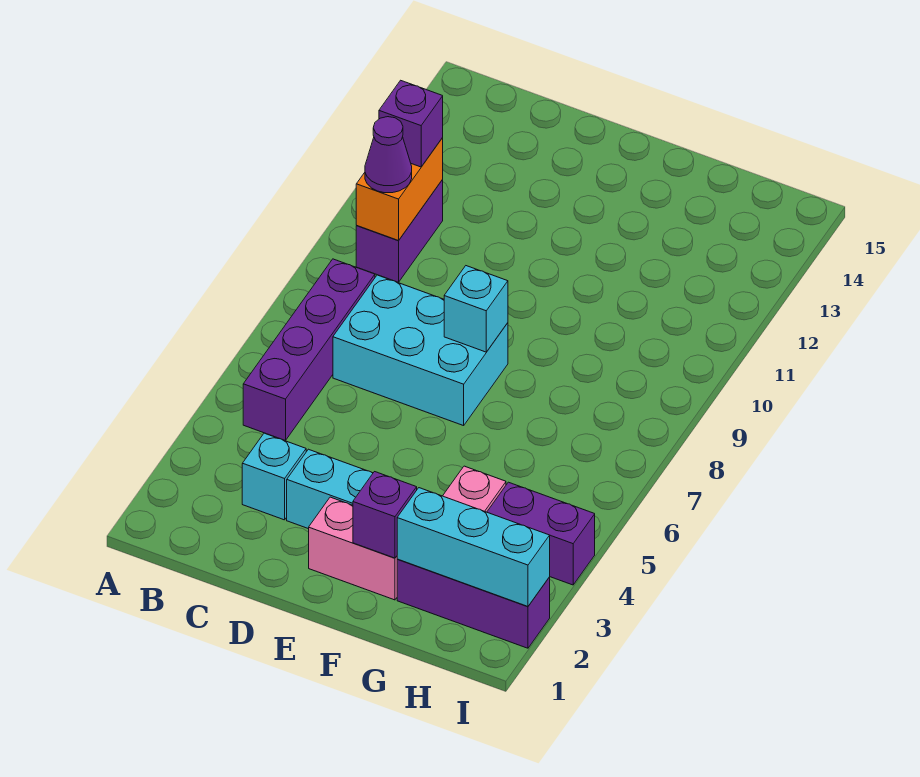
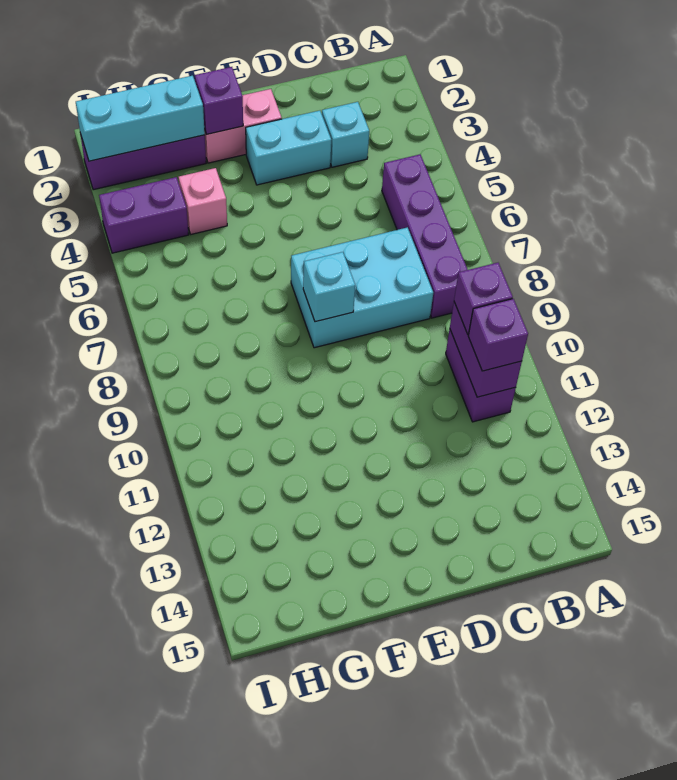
orange 1x2 brick [356,138,443,240] -> purple 1x2 brick [450,302,522,397]
purple 1x1 cone [365,117,412,193] -> purple 1x1 brick [454,263,513,334]

